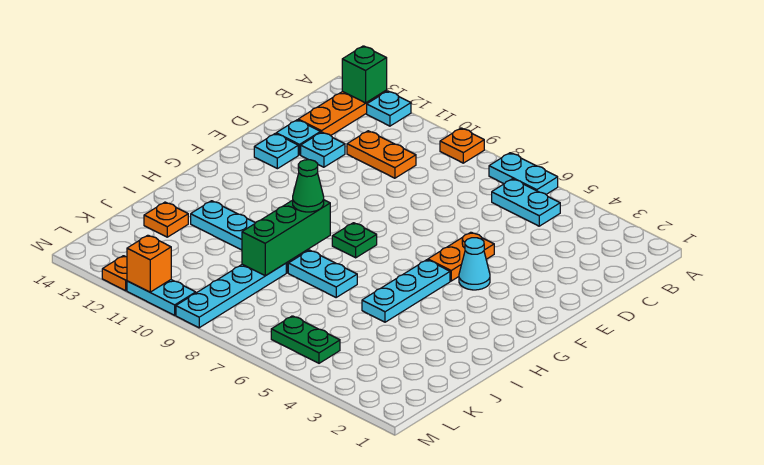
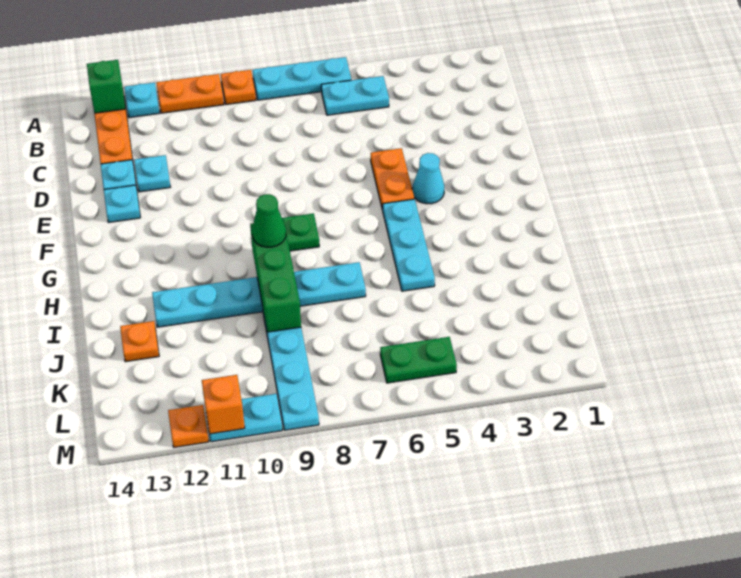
cyan 1x2 plate [489,153,558,194] -> cyan 1x3 plate [253,57,351,100]
orange 1x2 plate [347,131,416,178] -> orange 1x2 plate moved to [157,74,224,113]

